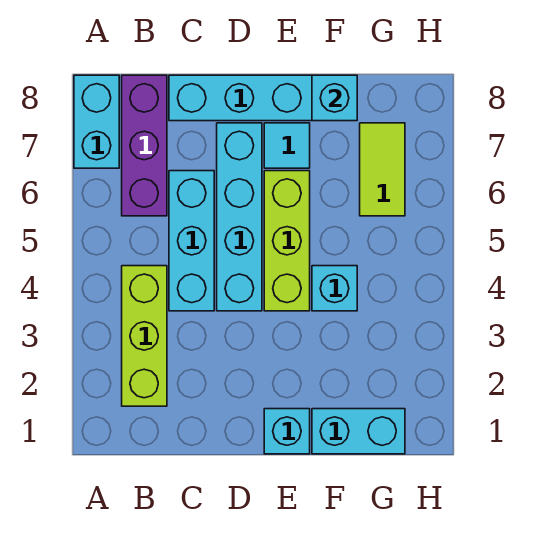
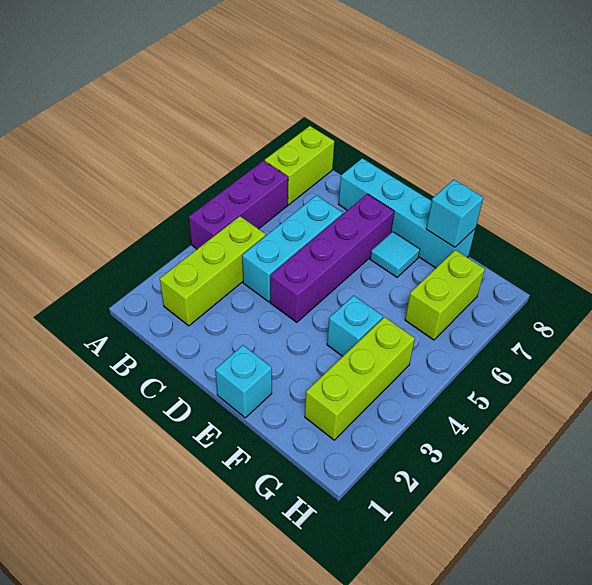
cyan 1x2 brick [74,75,119,168] -> lime 1x2 brick [265,126,334,205]
purple 1x3 brick [122,75,167,216] -> purple 1x3 brick moved to [189,161,288,249]
cyan 1x4 brick [217,123,262,311] -> purple 1x4 brick [270,194,394,322]
lime 1x3 brick [264,171,310,311] -> lime 1x3 brick moved to [305,317,415,440]
cyan 1x2 brick [312,409,405,454] -> none
lime 1x2 tile [360,123,405,216] -> lime 1x2 brick [405,250,485,340]

